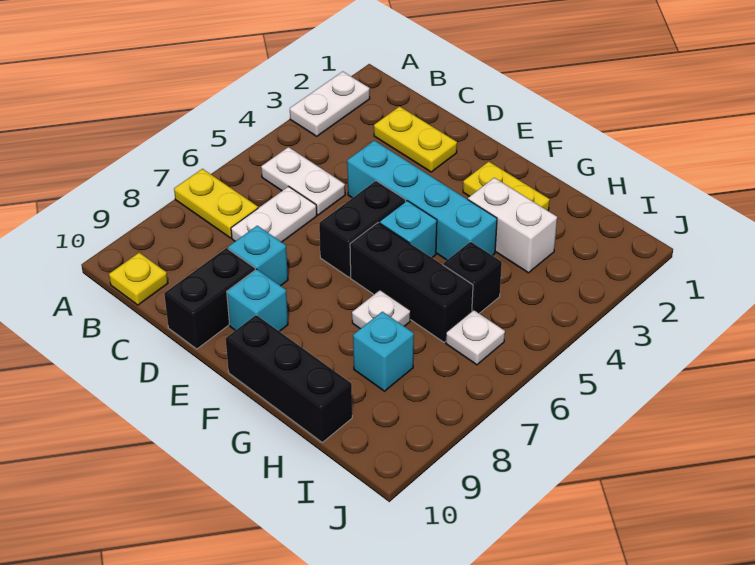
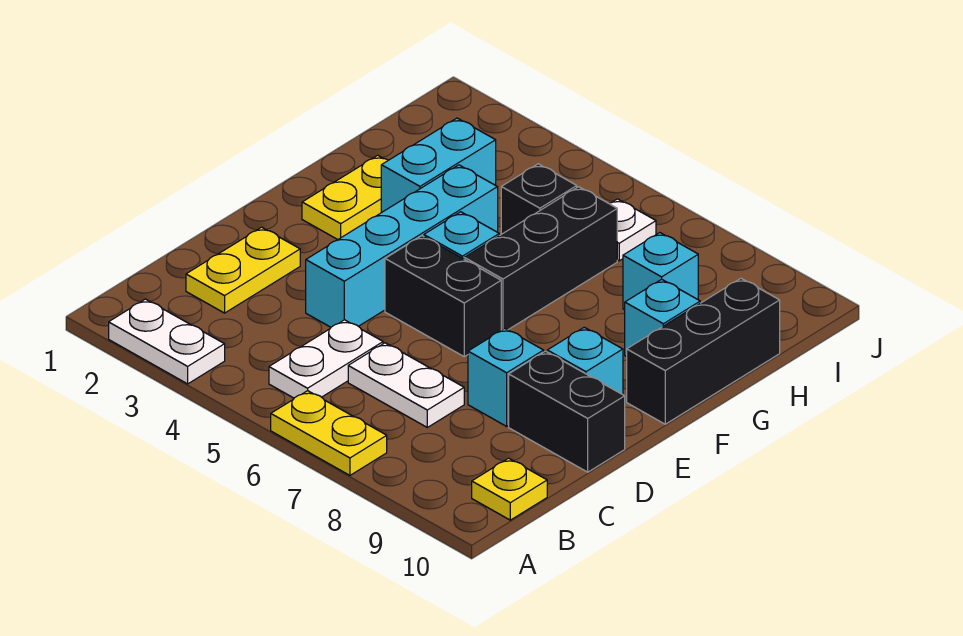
yellow 1x2 plate [174,169,258,238] -> yellow 1x2 plate turned to [271,391,387,475]
white 1x2 brick [468,178,557,273] -> cyan 1x2 brick [381,118,496,213]
white 1x1 plate [352,290,411,329] -> none
none -> cyan 1x1 brick [625,279,700,357]

